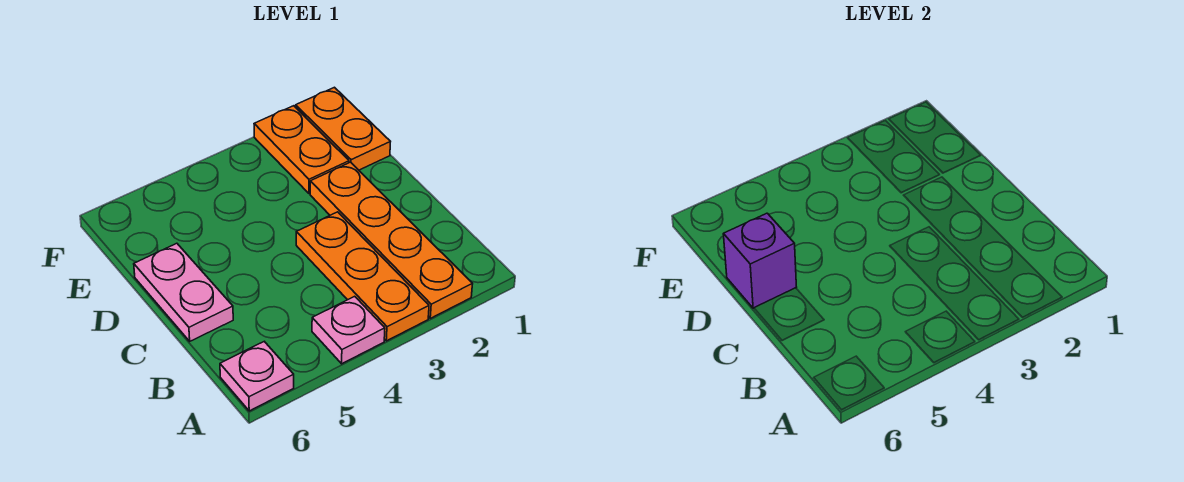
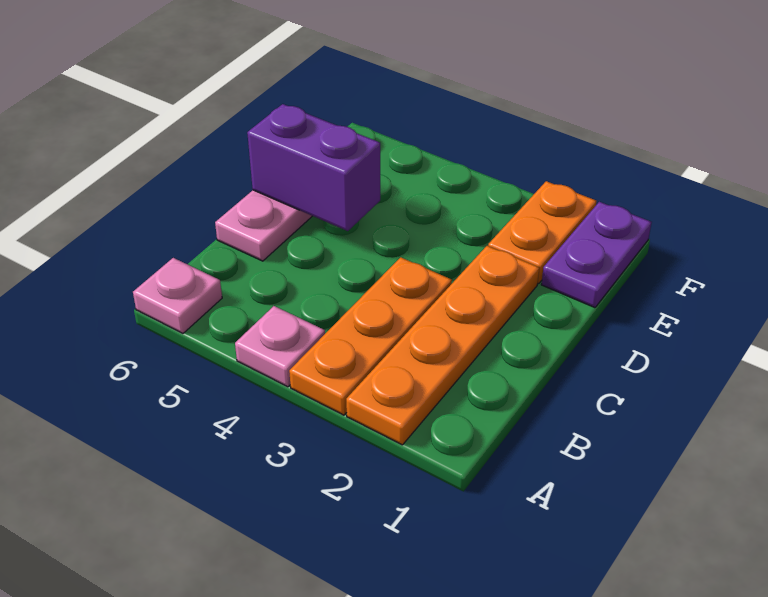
purple 1x1 brick [723,213,797,308] -> purple 1x2 brick [247,104,380,231]
orange 1x2 plate [296,87,390,170] -> purple 1x2 plate [541,202,652,308]

